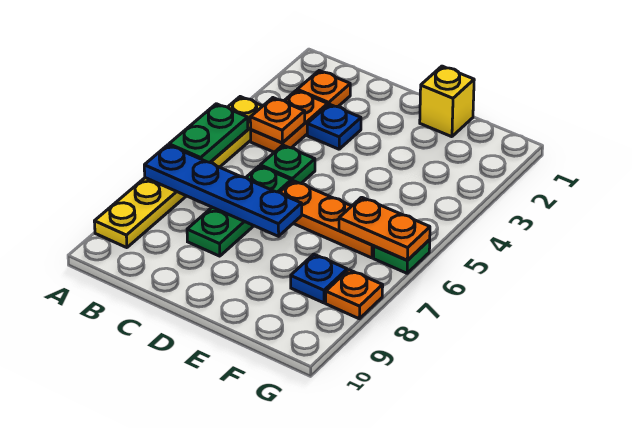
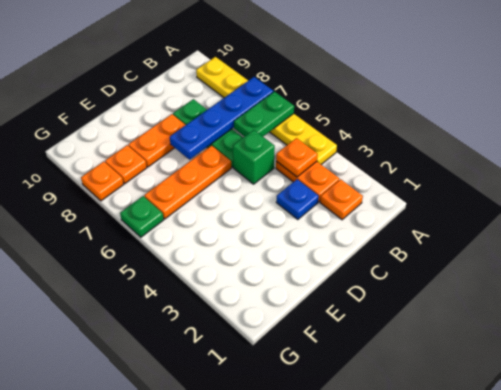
green 1x2 plate [169,104,248,162] -> green 1x2 plate turned to [234,92,294,137]
green 1x1 plate [260,145,315,183] -> green 1x1 brick [233,130,275,184]
yellow 1x1 brick [420,66,474,137] -> none
orange 1x2 plate [339,197,430,260] -> orange 1x2 plate moved to [128,114,185,167]
blue 1x1 plate [291,254,347,303] -> orange 1x1 plate [105,145,147,184]

